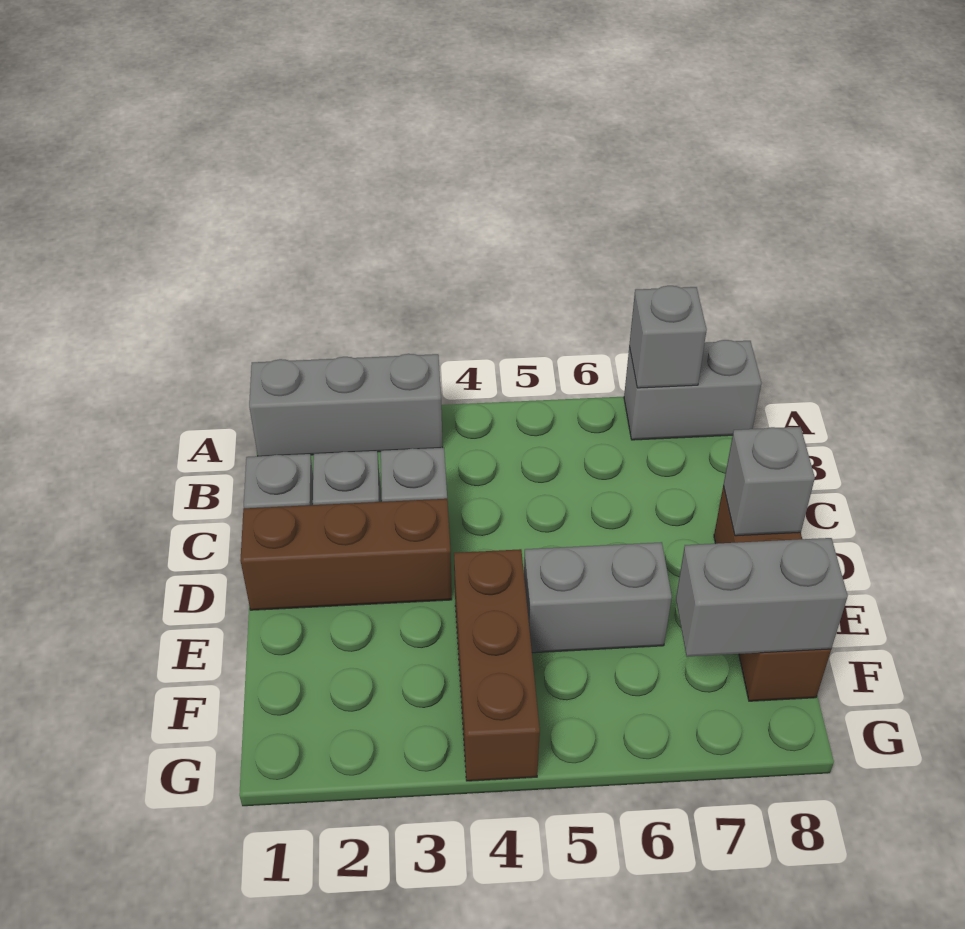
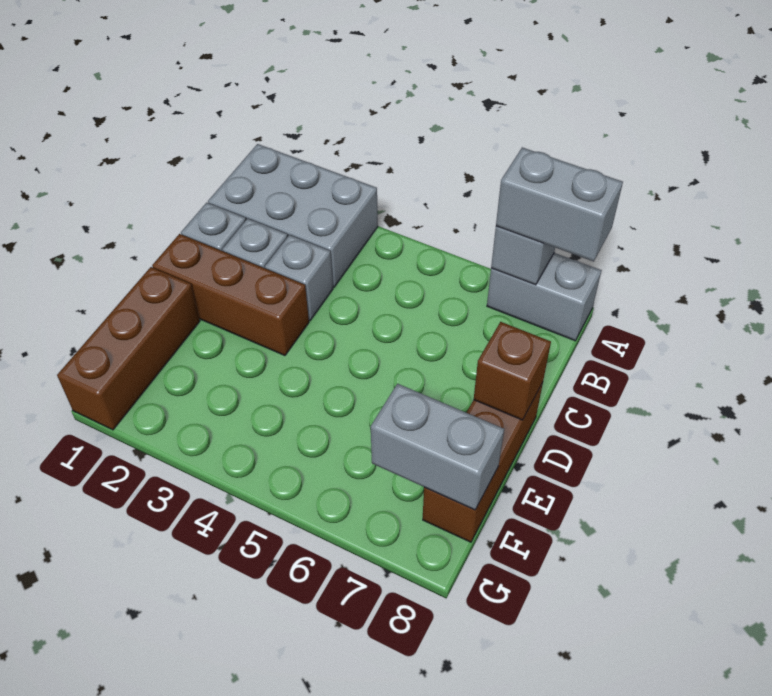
grey 1x3 brick [249,354,443,456] -> grey 2x3 brick [208,144,378,287]
grey 1x1 brick [723,427,815,536] -> brown 1x1 brick [474,322,551,420]
brown 1x3 brick [454,549,540,781] -> brown 1x3 brick moved to [57,267,200,430]
grey 1x2 brick [524,542,672,653] -> grey 1x2 brick moved to [496,147,623,262]

